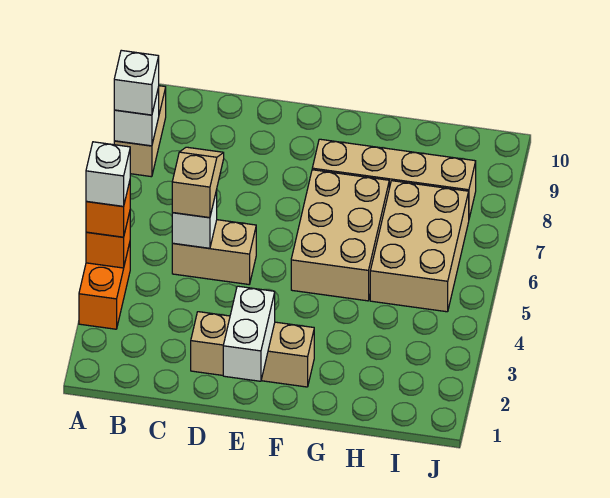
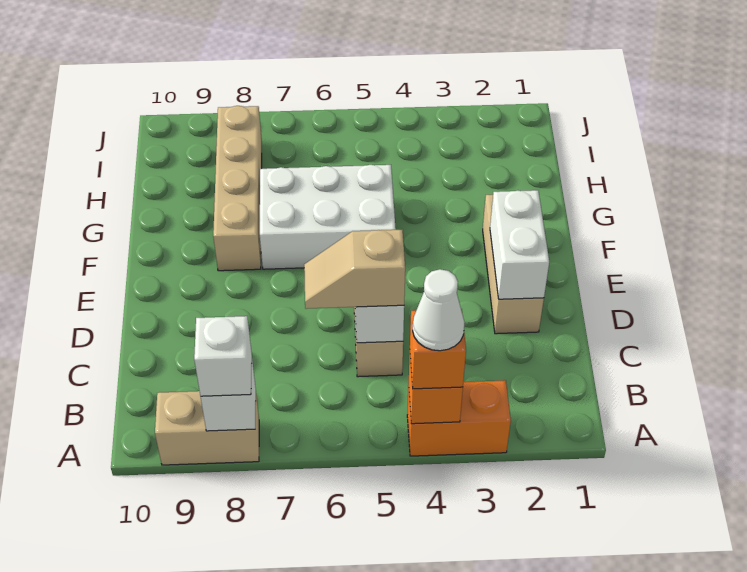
white 1x1 brick [86,142,130,206] -> white 1x1 cone [413,269,465,351]
white 1x2 brick [223,286,275,381] -> white 1x2 brick turned to [490,190,549,299]
tan 2x3 brick [291,170,389,301] -> white 2x3 brick [260,165,396,269]
tan 2x3 brick [370,181,469,312] -> none

